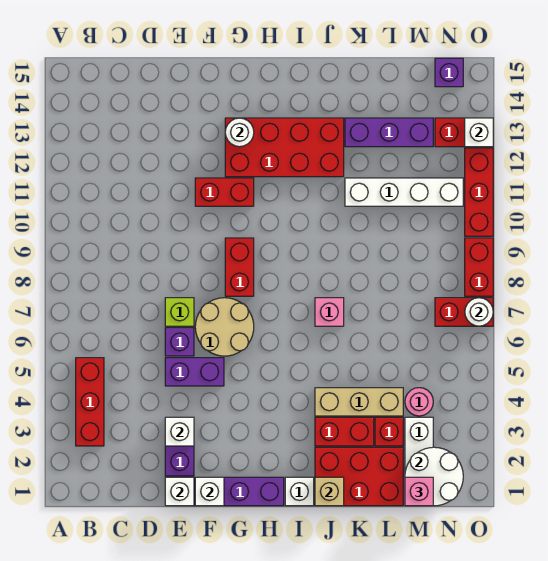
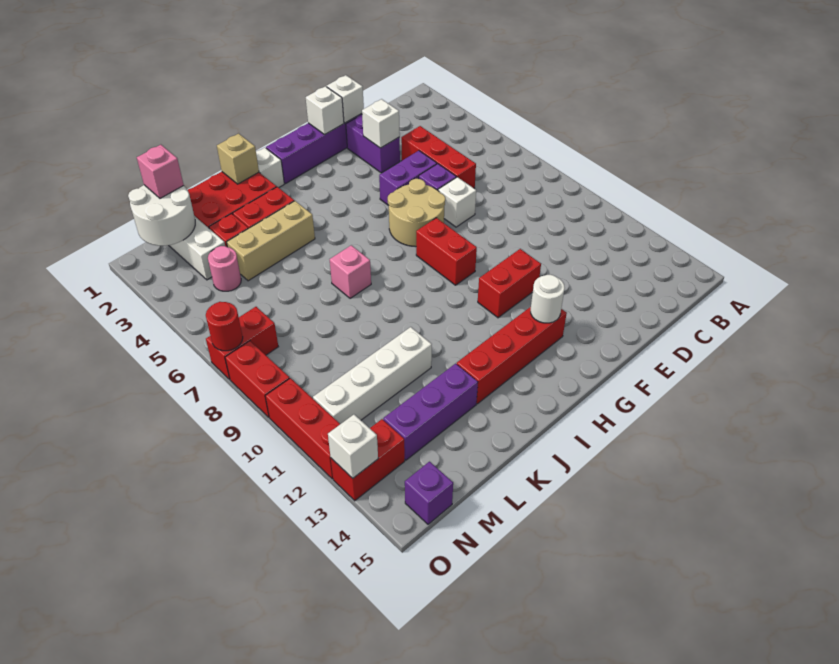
red 1x3 brick [76,358,104,446] -> red 1x3 brick moved to [401,126,476,188]
lime 1x1 brick [165,298,194,326] -> white 1x1 brick [438,177,476,227]
red 2x4 brick [225,118,344,177] -> red 1x4 brick [457,307,567,404]
white 1x1 round brick [465,298,493,326] -> red 1x1 round brick [206,302,243,351]

